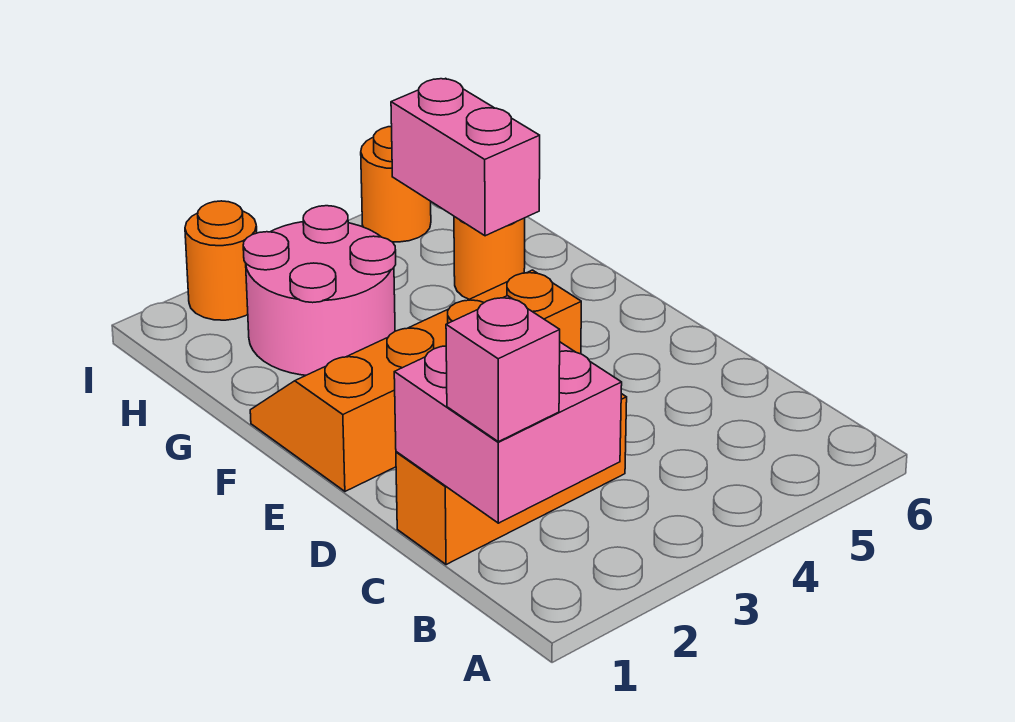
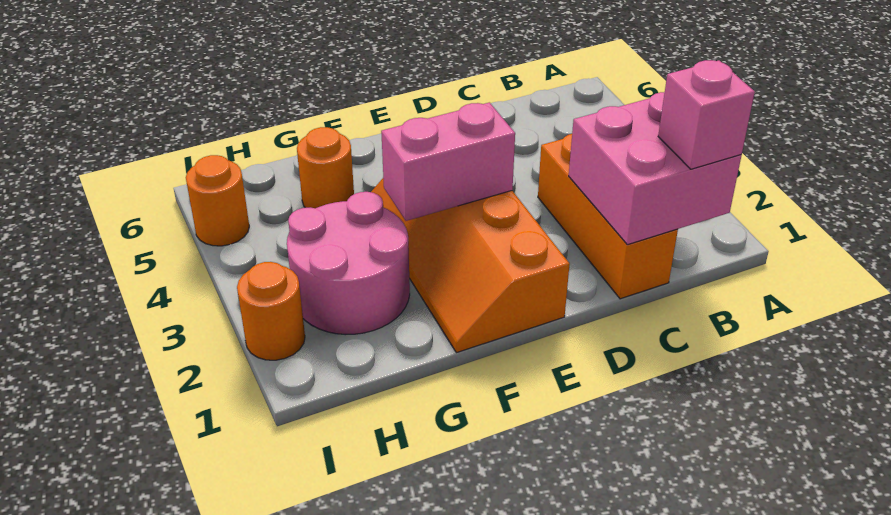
pink 1x2 brick [391,78,540,236] -> pink 1x2 brick moved to [381,102,515,221]

